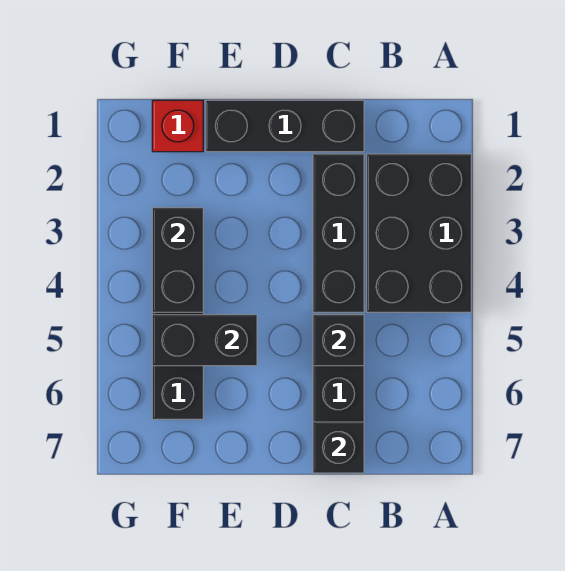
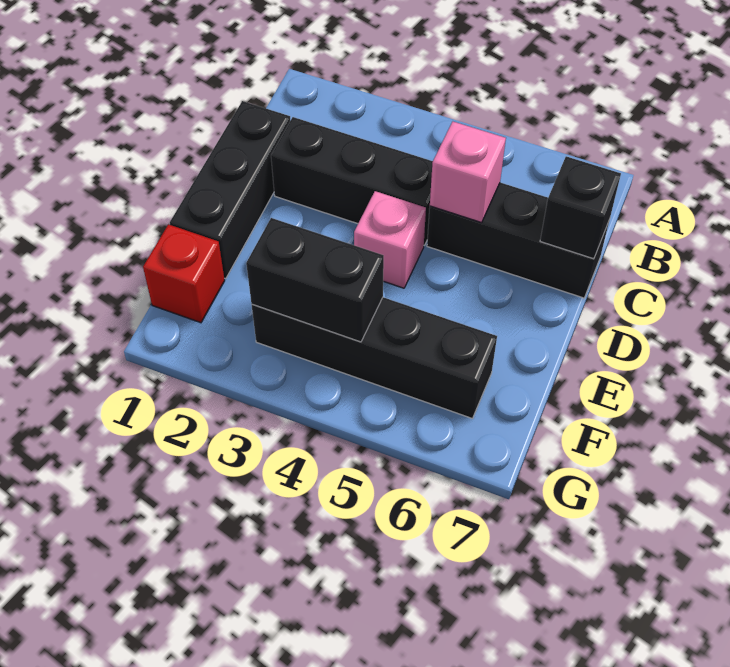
black 2x3 brick [367,154,471,312] -> none
black 1x1 brick [313,315,364,366] -> pink 1x1 brick [430,122,506,223]
none -> pink 1x1 brick [354,191,426,288]
black 1x2 brick [152,315,257,366] -> none

